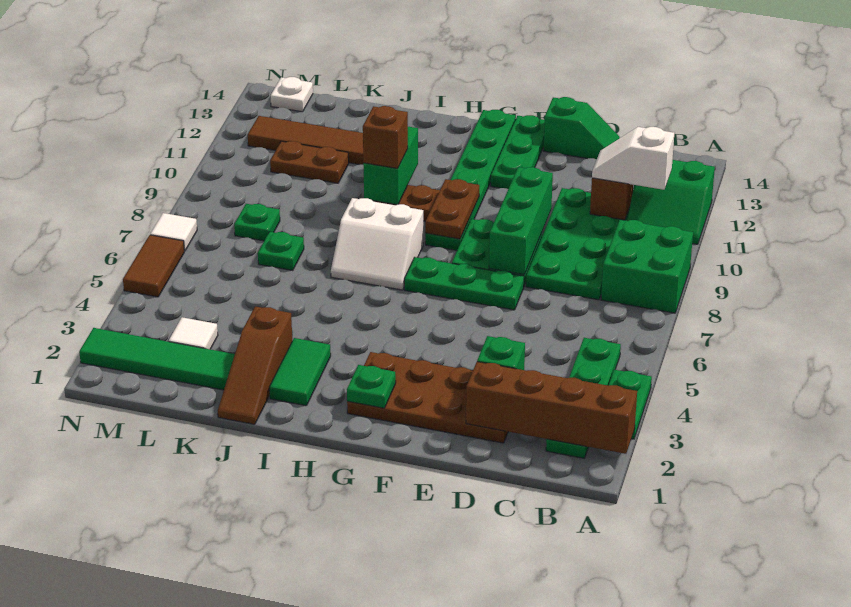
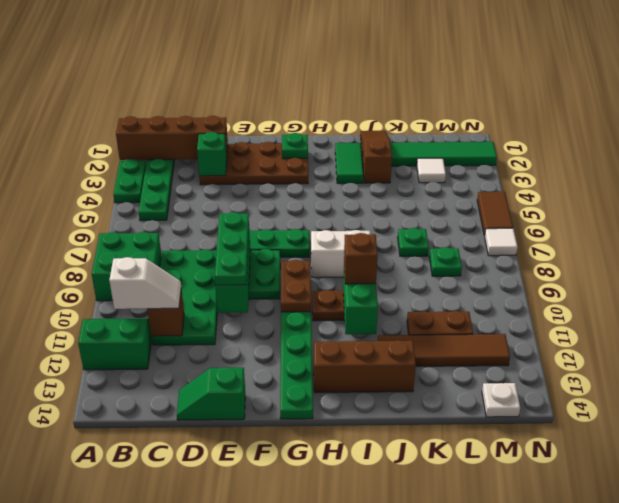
green 1x3 plate [491,115,545,189] -> green 1x3 plate moved to [215,212,249,285]
none -> brown 1x3 brick [314,340,416,393]

